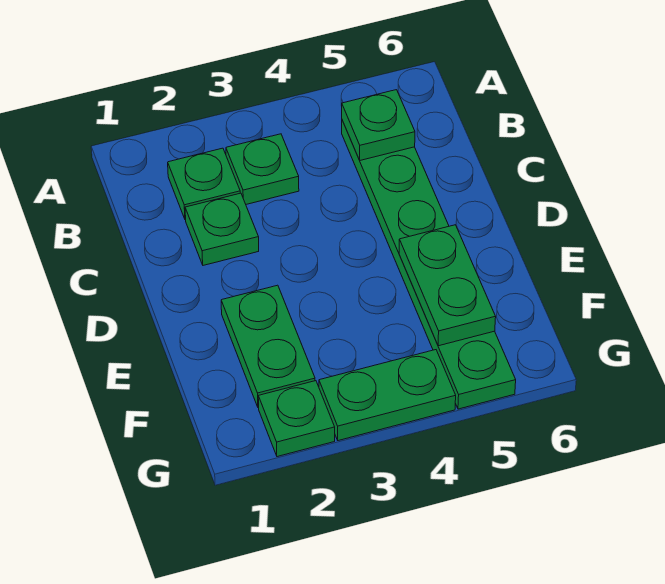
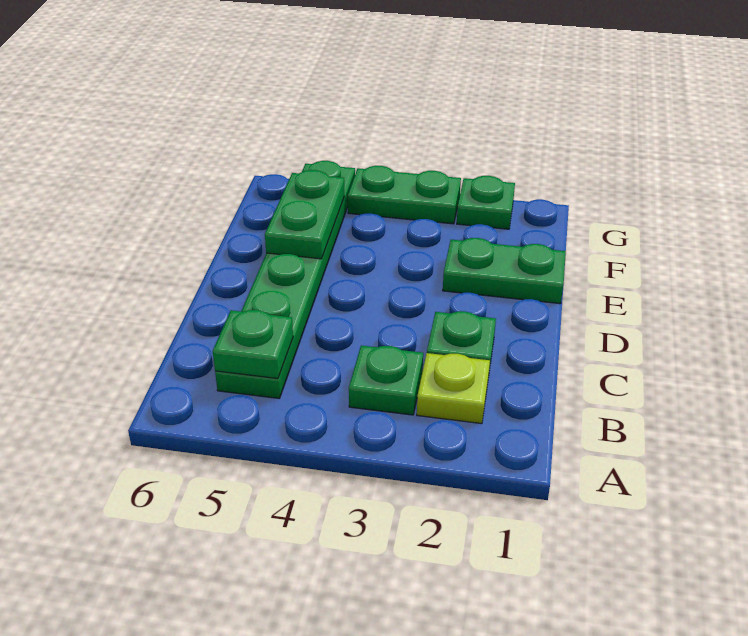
green 1x1 plate [168,148,240,220] -> lime 1x1 plate [417,353,490,424]
green 1x2 plate [221,285,315,408] -> green 1x2 plate turned to [443,238,566,304]

